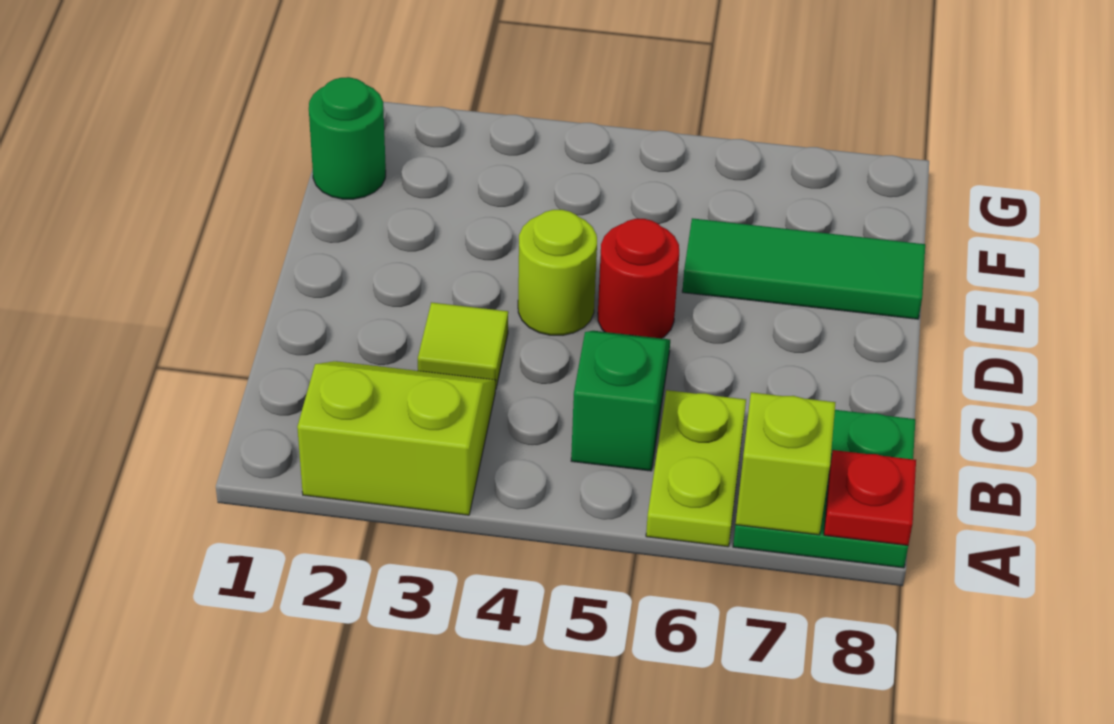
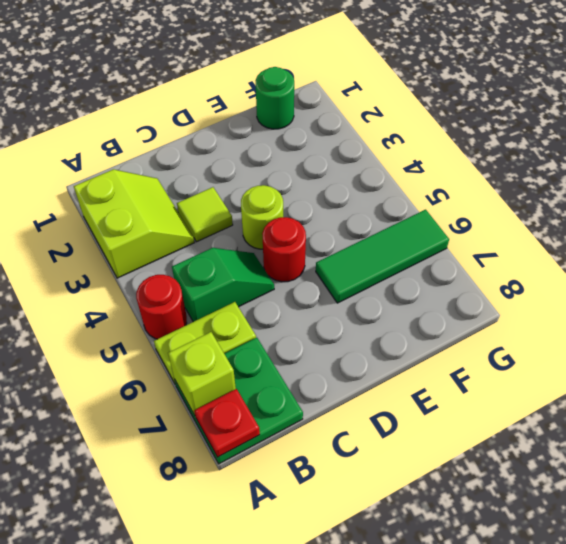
none -> red 1x1 round brick [136,275,187,339]
green 1x3 tile [682,218,925,319] -> green 1x3 tile turned to [316,210,449,303]

